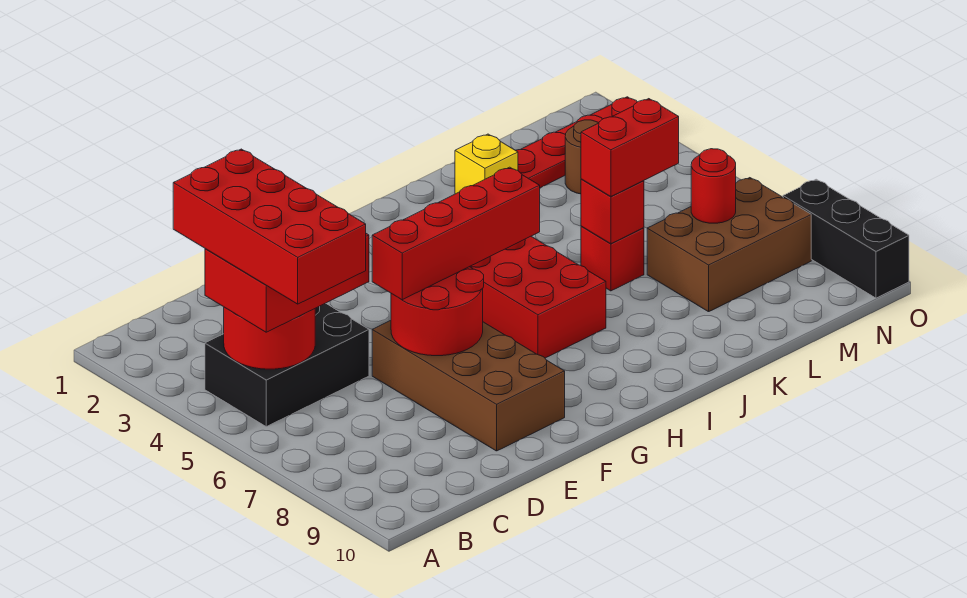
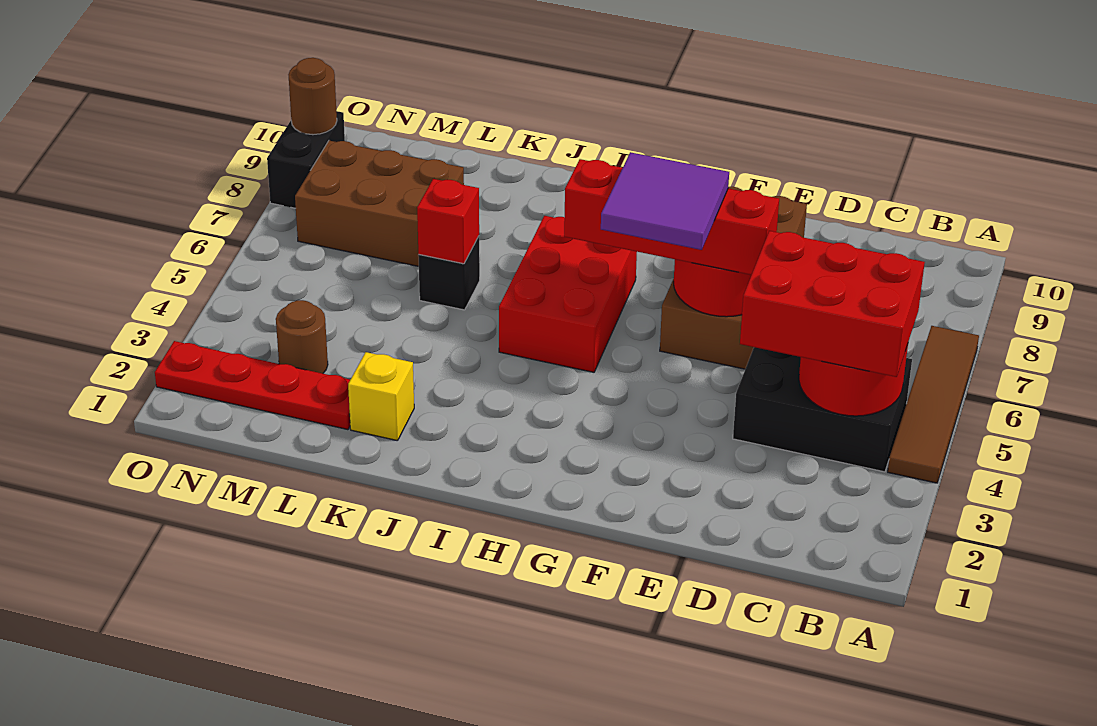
none -> brown 1x4 tile [888,326,979,483]
red 2x4 brick [173,149,366,304] -> none
none -> purple 2x2 tile [601,152,729,250]
red 1x1 brick [581,226,644,291] -> black 1x1 brick [418,236,480,310]
red 1x2 brick [581,99,679,197] -> none
red 1x1 round brick [691,149,736,223] -> none
black 1x3 brick [783,179,909,298] -> black 1x2 brick [267,111,345,208]
none -> brown 1x1 round brick [288,58,337,135]

